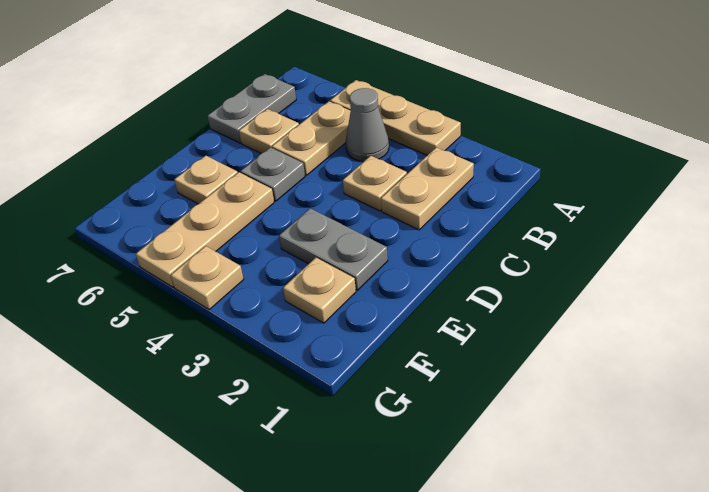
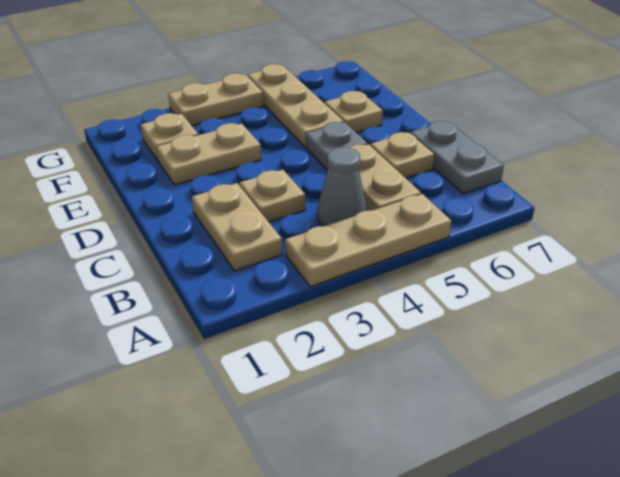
grey 1x2 plate [279,208,388,290] -> tan 1x2 plate [156,123,261,185]
tan 1x1 plate [171,246,244,310] -> tan 1x2 plate [168,73,263,126]

